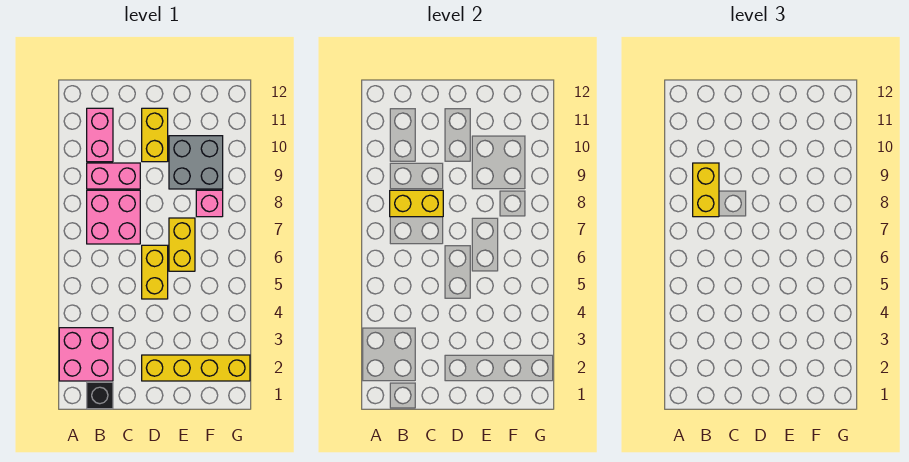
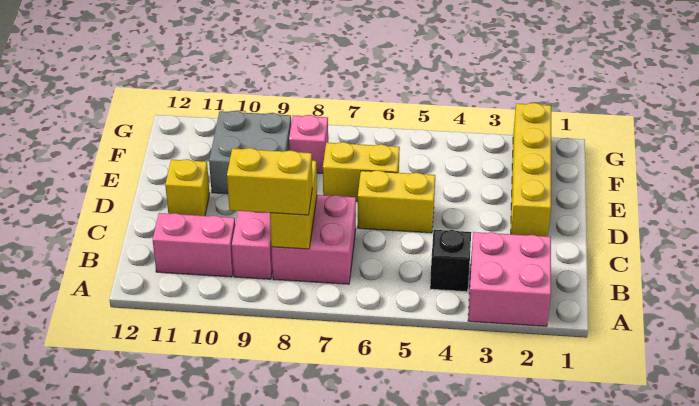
black 1x1 brick [87,382,113,409] -> black 1x1 brick moved to [430,230,471,292]
yellow 1x2 brick [142,108,168,162] -> yellow 1x1 brick [165,159,210,216]

